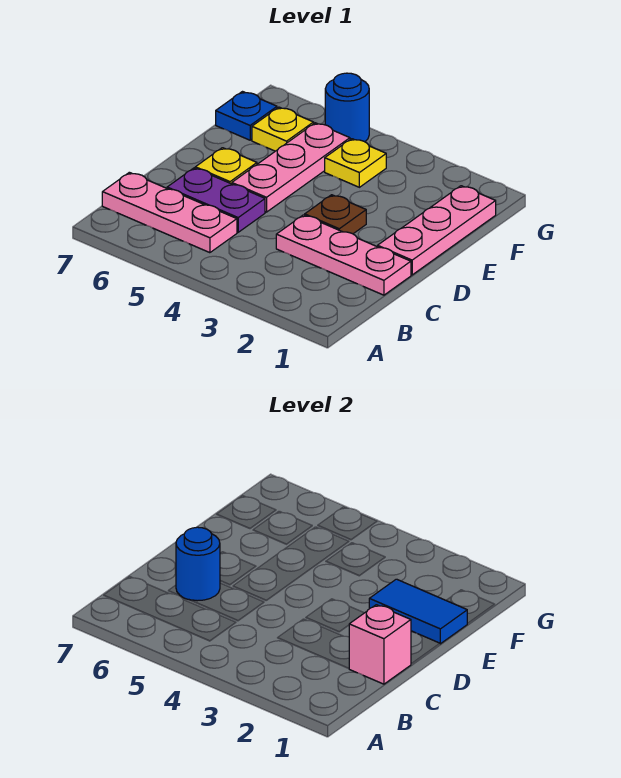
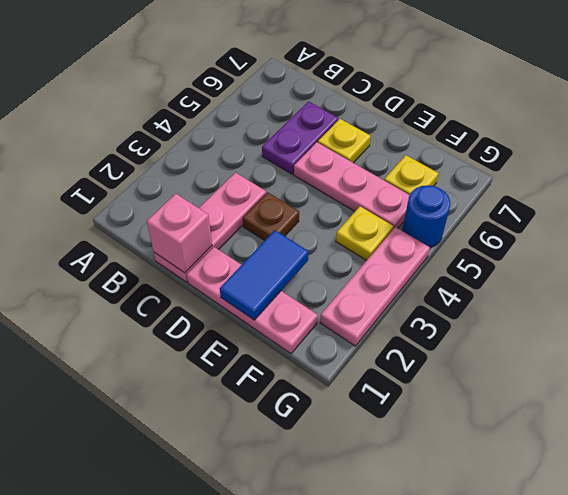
pink 1x3 plate [102,172,237,253] -> pink 1x3 plate moved to [320,227,430,346]
blue 1x1 round brick [176,527,220,601] -> none
blue 1x1 plate [216,92,277,140] -> none

